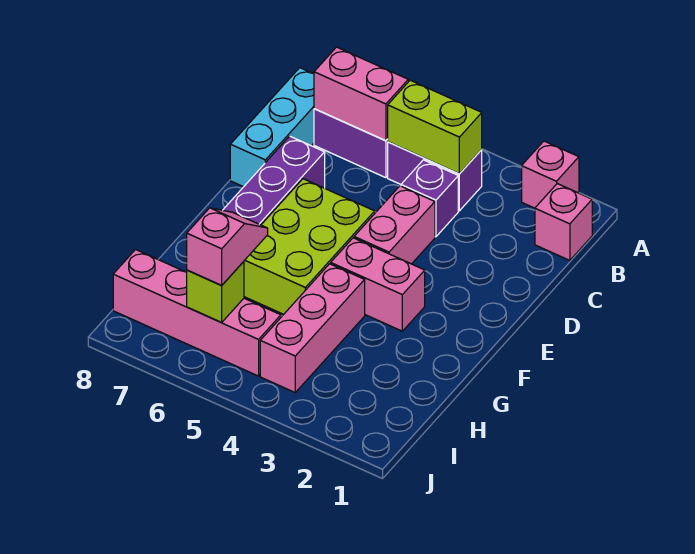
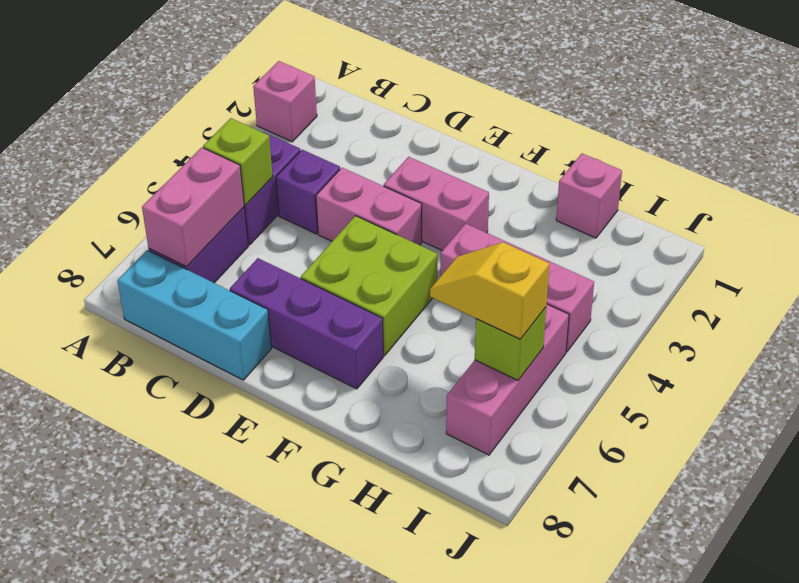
pink 1x1 brick [535,184,592,260] -> pink 1x1 brick moved to [556,154,622,238]
lime 1x2 brick [388,80,482,174] -> lime 1x1 brick [203,118,273,205]
lime 2x3 brick [244,179,375,314] -> lime 2x2 brick [301,216,437,355]
pink 1x2 brick [331,238,425,331] -> pink 1x2 brick turned to [384,157,489,251]
pink 1x2 slope [187,208,268,285] -> yellow 1x2 slope [430,242,549,339]
pink 1x4 brick [113,250,281,376] -> pink 1x3 brick [446,304,569,455]

